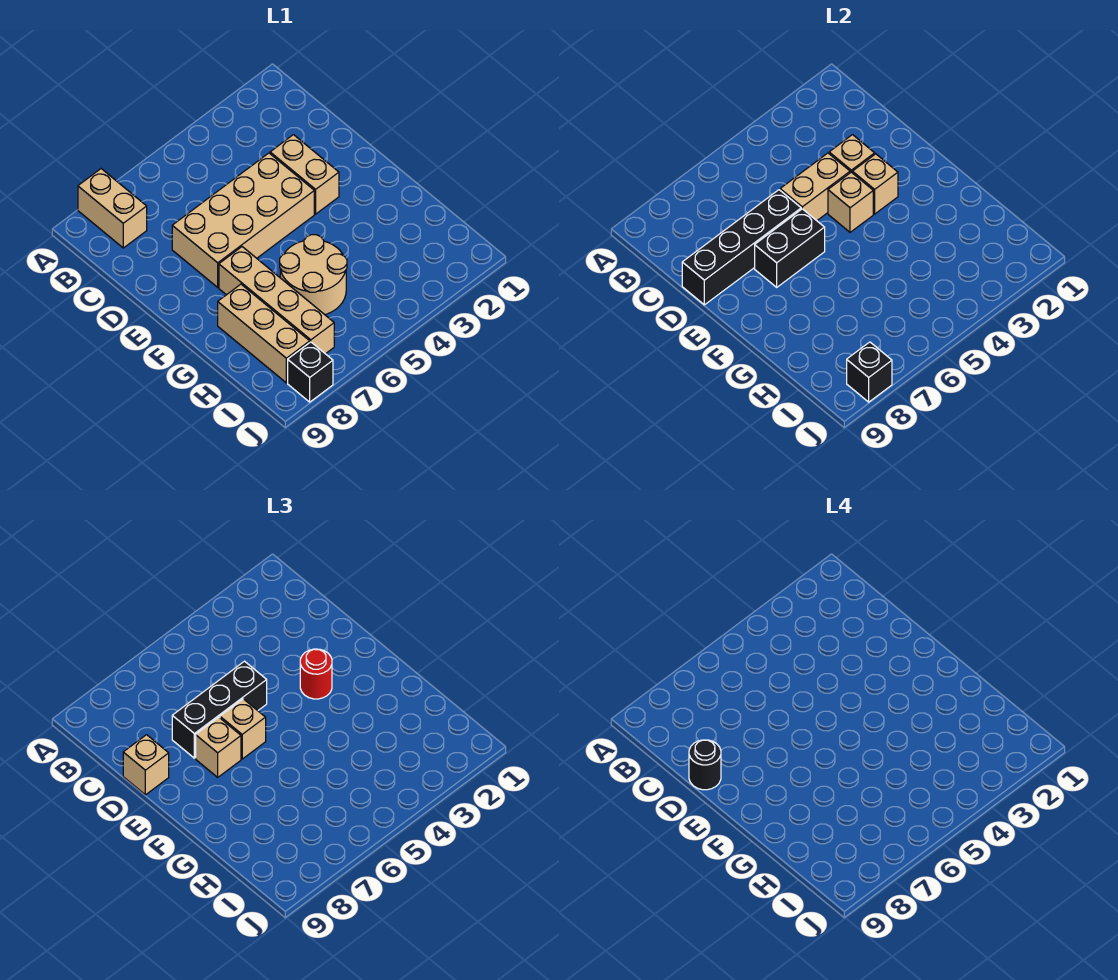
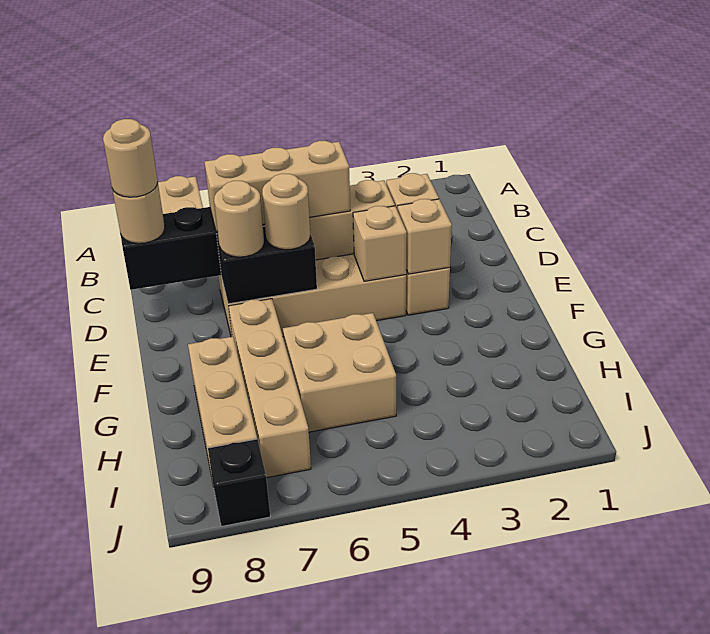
black 1x3 brick [172,661,267,758] -> tan 1x3 brick [205,141,350,232]
tan 1x1 brick [123,735,169,795] -> tan 1x1 round brick [112,182,165,243]
black 1x1 round brick [689,740,721,790] -> tan 1x1 round brick [103,119,158,197]
red 1x1 round brick [300,649,332,699] -> none
tan 1x1 brick [220,699,266,759] -> tan 1x1 round brick [262,174,310,250]
tan 1x1 brick [196,717,241,777] -> tan 1x1 round brick [214,181,264,257]
tan 2x2 round brick [280,235,347,315] -> tan 2x2 brick [283,313,396,432]
black 1x1 brick [847,342,892,402] -> none

